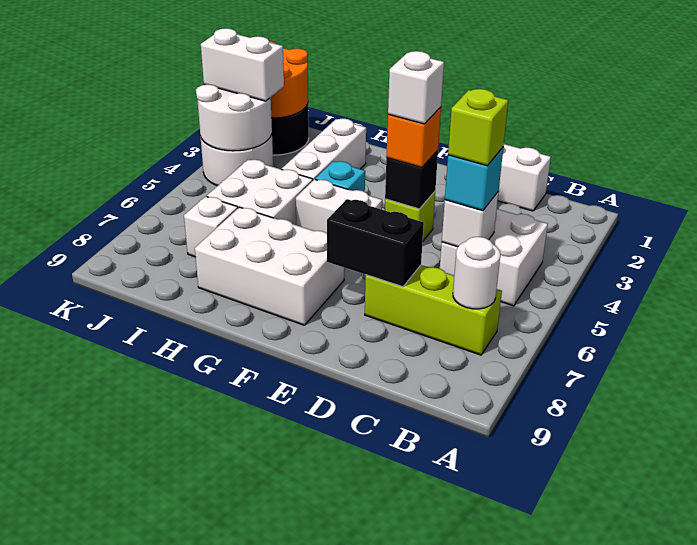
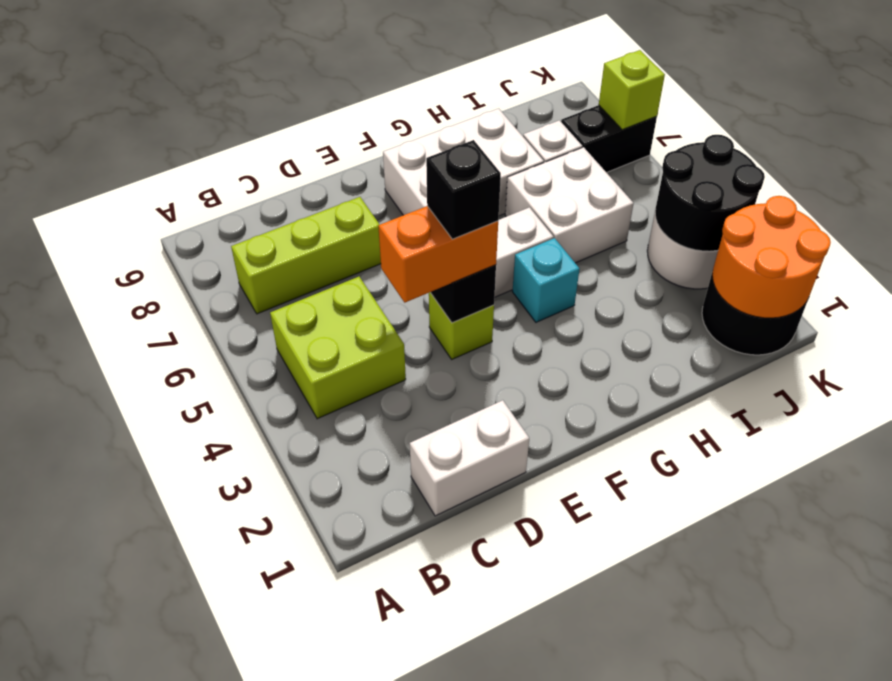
white 2x2 brick [440,209,548,306] -> lime 2x2 brick [270,277,406,419]
white 1x1 round brick [453,237,500,309] -> none
white 1x1 brick [442,191,499,247] -> none
cyan 1x1 brick [445,148,503,211] -> none
lime 1x1 brick [448,89,508,166] -> lime 1x1 brick moved to [599,50,665,130]
black 1x2 brick [327,199,424,287] -> black 1x2 brick moved to [561,105,657,173]
orange 1x1 brick [386,107,441,168] -> orange 1x2 brick [378,206,498,302]
white 1x1 brick [388,51,444,124] -> black 1x1 brick [426,140,501,239]
white 1x3 brick [282,118,366,180] -> none
white 2x2 round brick [196,84,272,151] -> black 2x2 round brick [655,135,765,251]
white 1x2 brick [201,28,284,101] -> none

